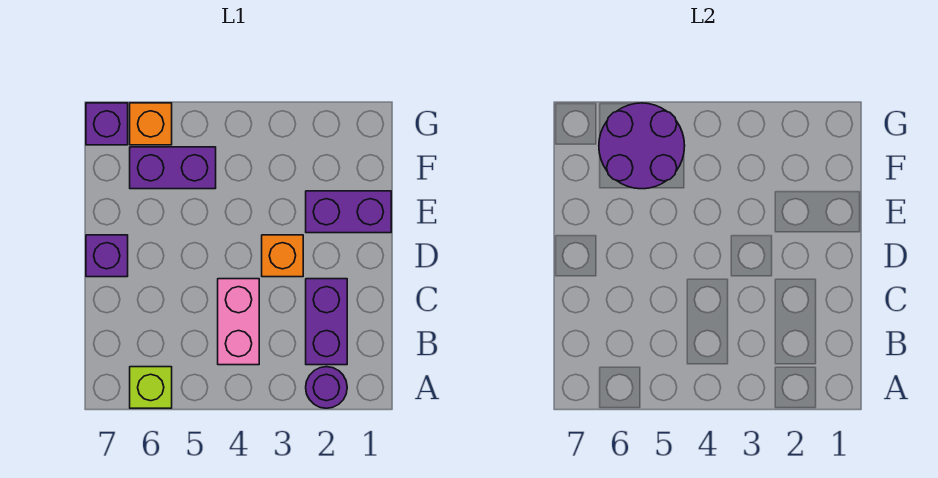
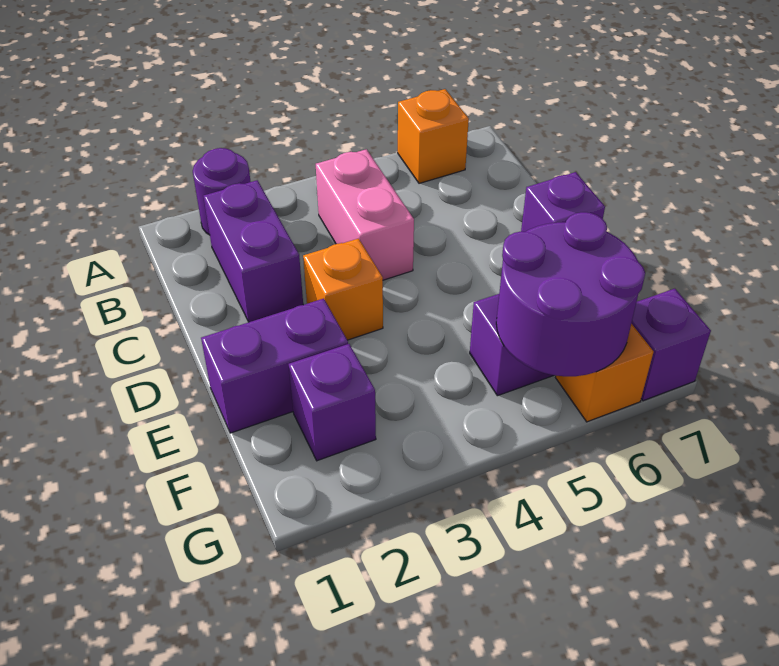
lime 1x1 brick [130,367,172,408] -> orange 1x1 brick [398,89,469,183]
none -> purple 1x1 brick [289,344,376,461]

